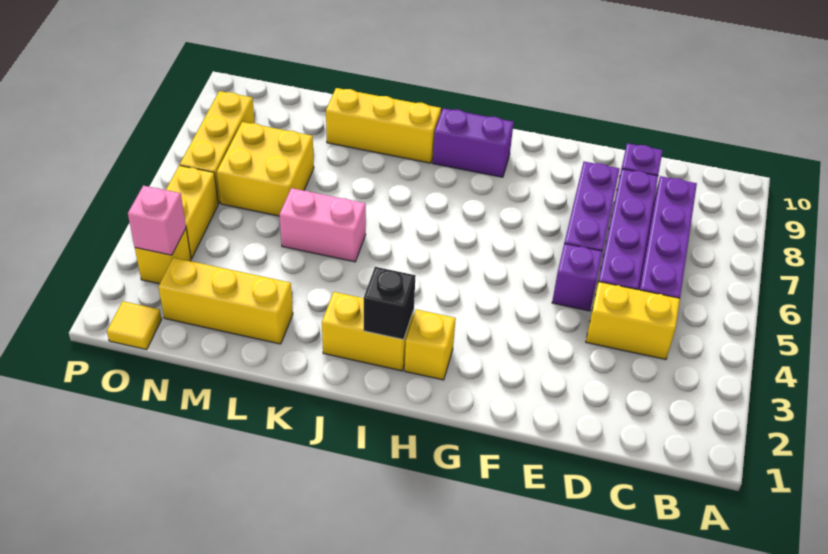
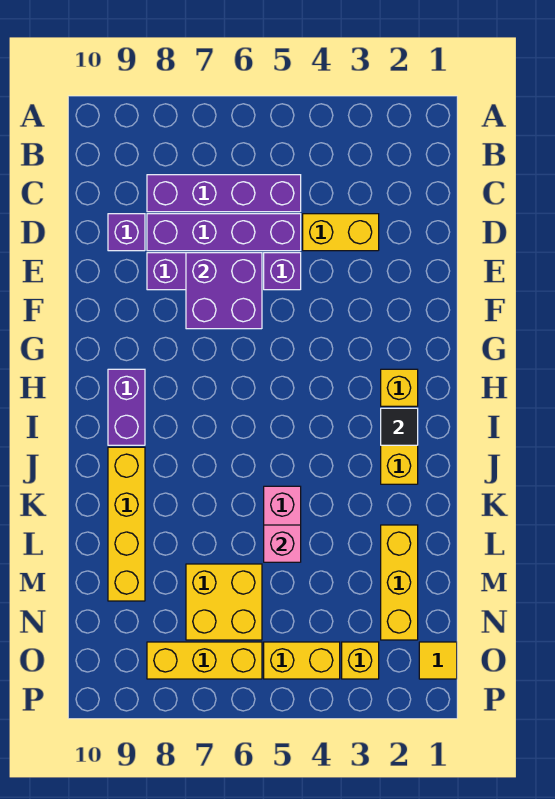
yellow 1x2 brick [586,282,680,359] -> yellow 1x2 brick turned to [303,214,379,251]
none -> purple 2x2 brick [186,253,262,329]
black 1x1 brick [364,267,415,340] -> black 1x1 tile [381,408,418,445]
yellow 1x3 brick [326,88,441,163] -> yellow 1x4 brick [108,447,145,601]
pink 1x1 brick [128,186,186,255] -> pink 1x1 brick moved to [264,525,301,562]

